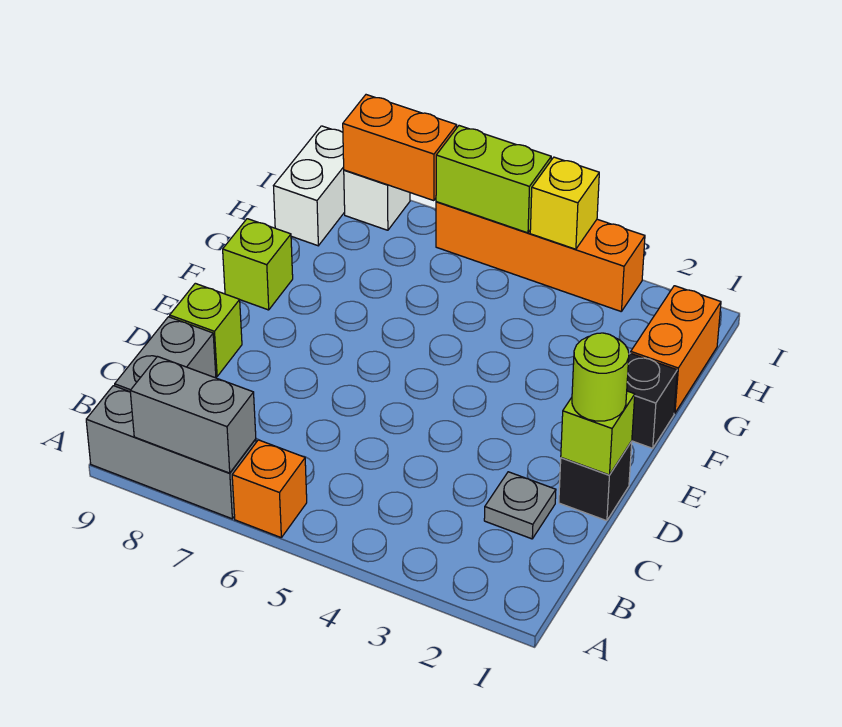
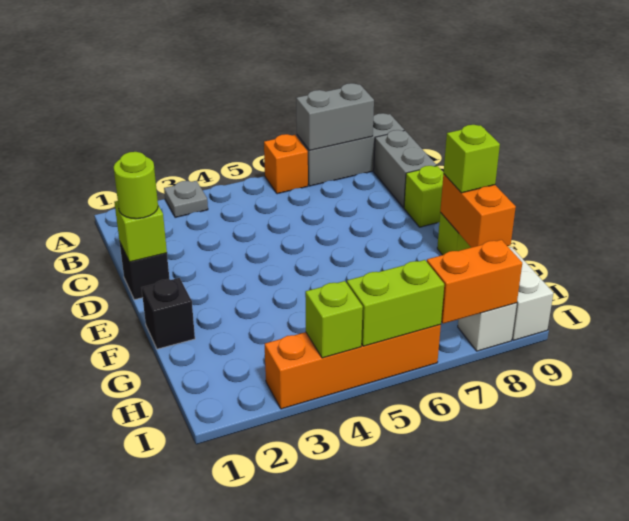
grey 1x1 plate [484,472,556,539] -> grey 1x1 plate moved to [164,181,208,218]
none -> lime 1x1 brick [444,125,500,193]
orange 1x2 brick [631,286,721,413] -> orange 1x2 brick moved to [440,174,516,248]
yellow 1x1 brick [530,157,599,249] -> lime 1x1 brick [305,281,363,358]

